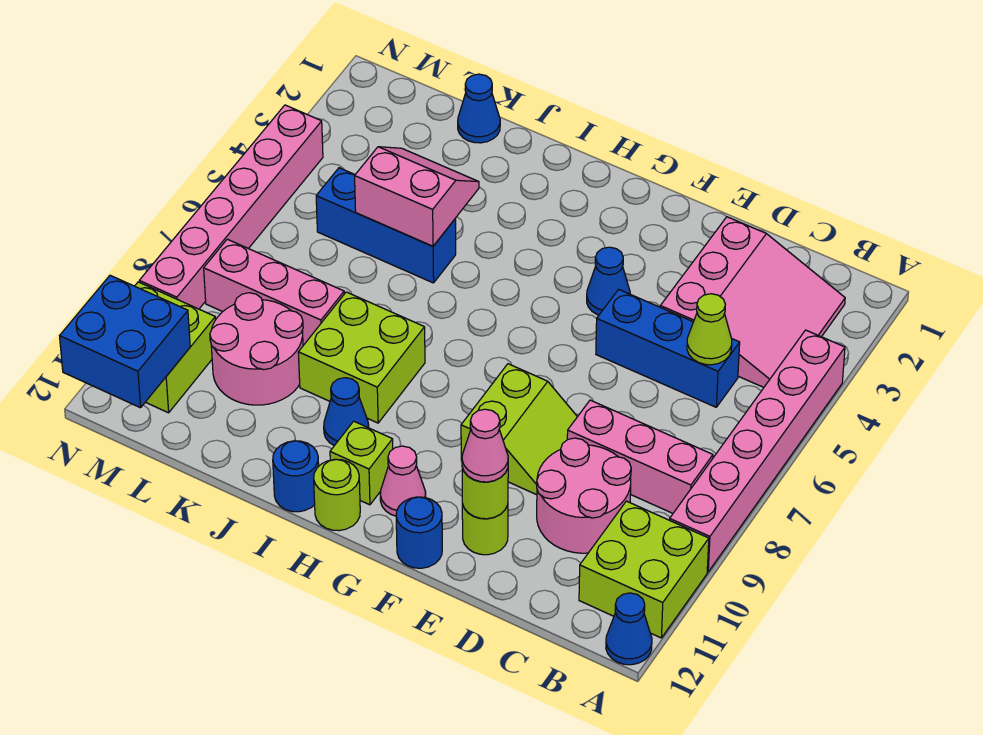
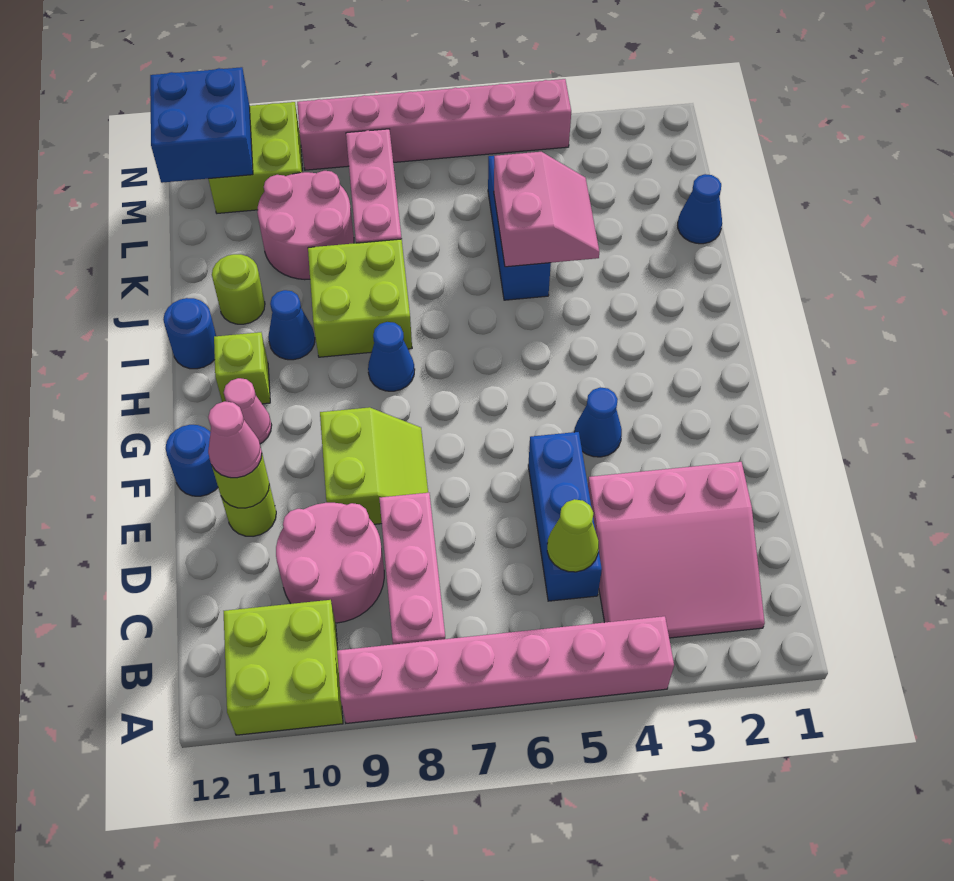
blue 1x1 cone [606,593,652,665] -> blue 1x1 cone moved to [368,322,415,391]
lime 2x2 slope [461,364,577,495] -> lime 2x2 slope turned to [320,407,428,524]
lime 1x1 round brick [314,459,360,531] -> lime 1x1 round brick moved to [212,254,265,324]

